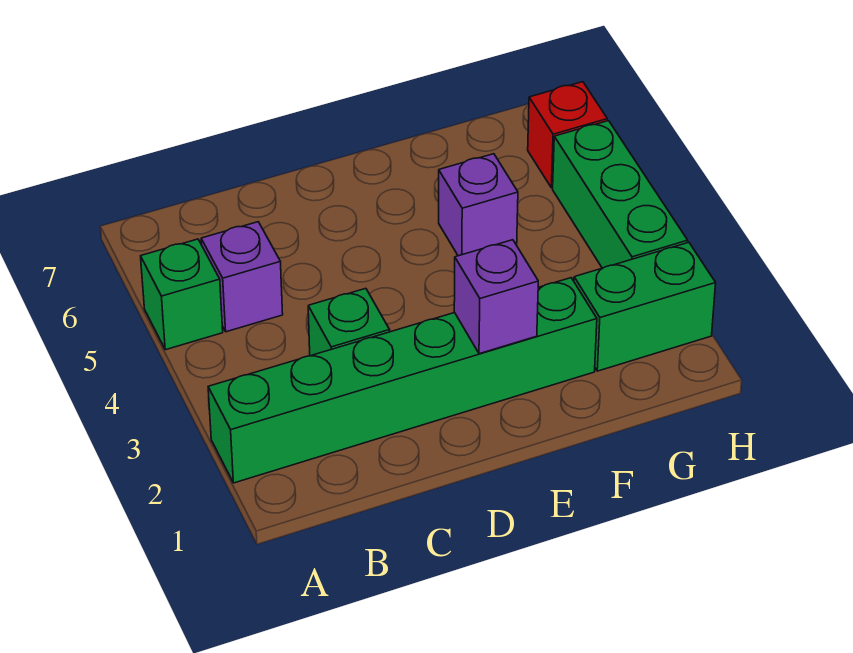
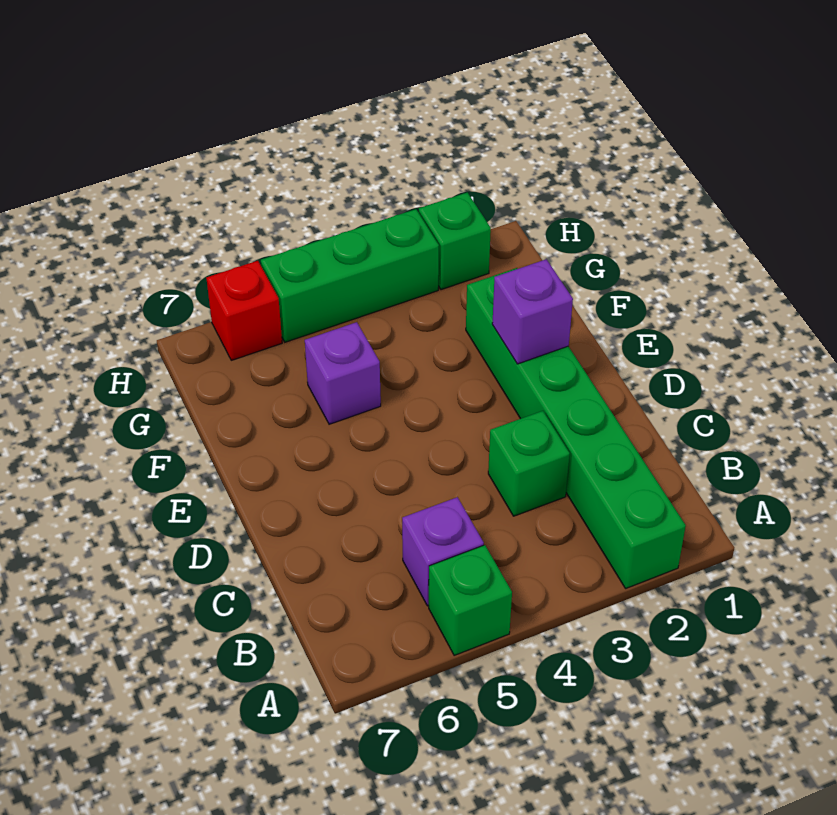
green 1x2 brick [574,242,716,371] -> green 1x1 brick [419,192,491,290]

